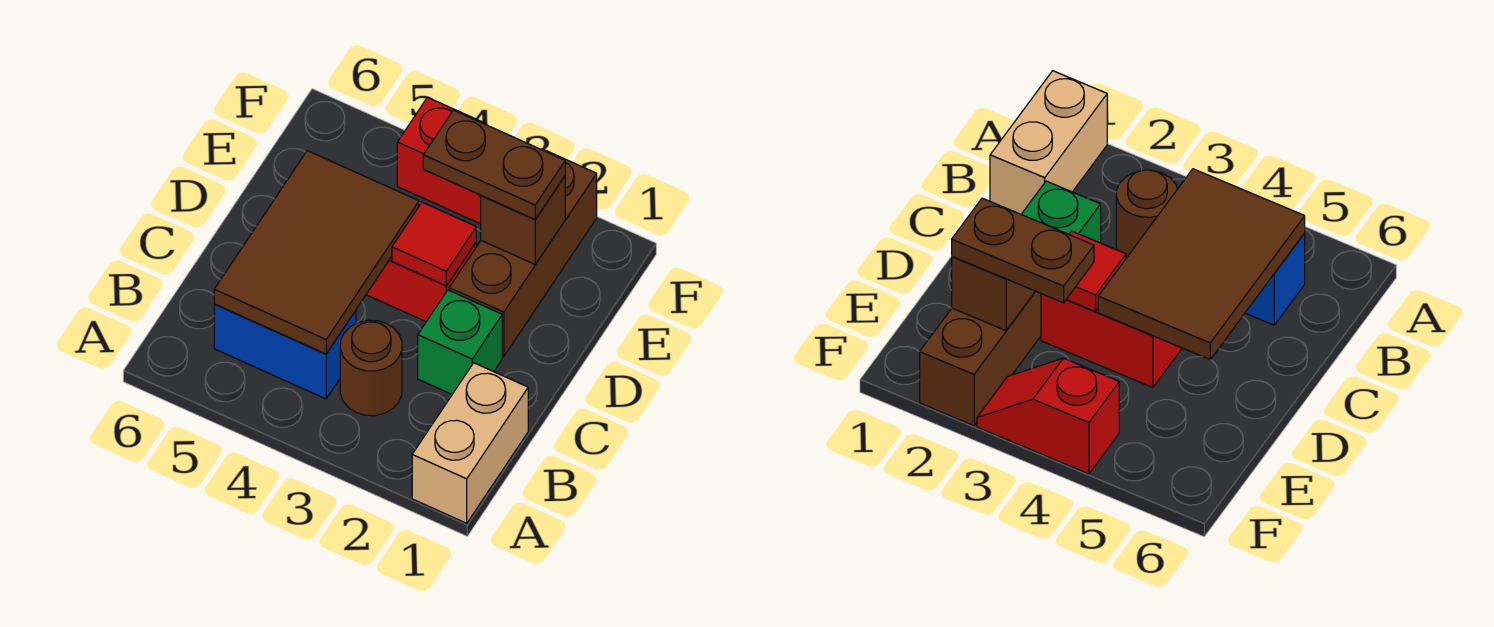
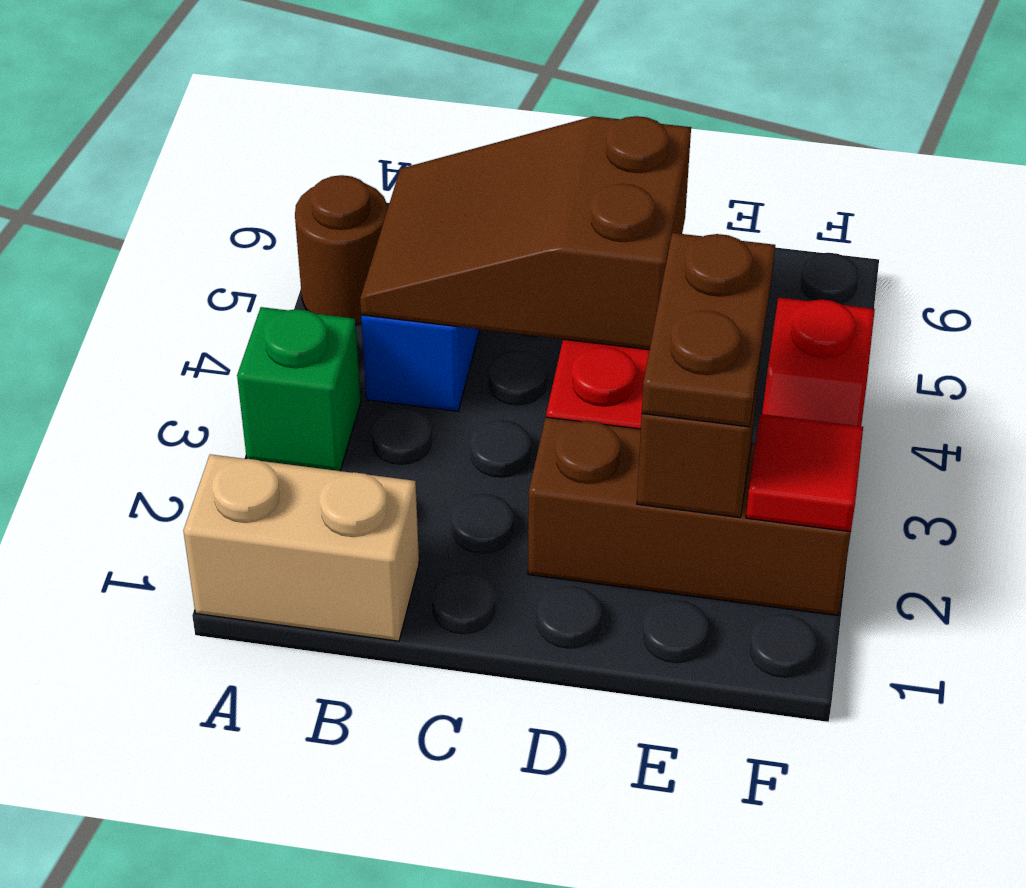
brown 1x1 round brick [340,320,402,416] -> brown 1x1 round brick moved to [295,175,388,325]
brown 2x3 tile [214,151,419,354] -> brown 2x3 slope [360,116,691,350]
green 1x1 brick [418,290,502,394] -> green 1x1 brick moved to [237,307,361,471]
red 1x1 tile [392,202,476,286] -> red 1x1 tile moved to [746,414,863,532]

